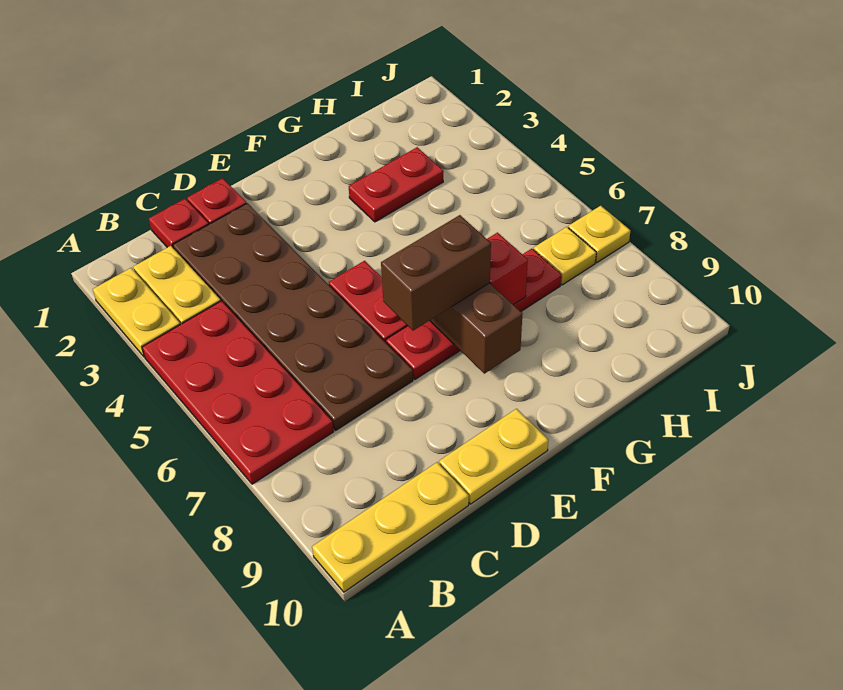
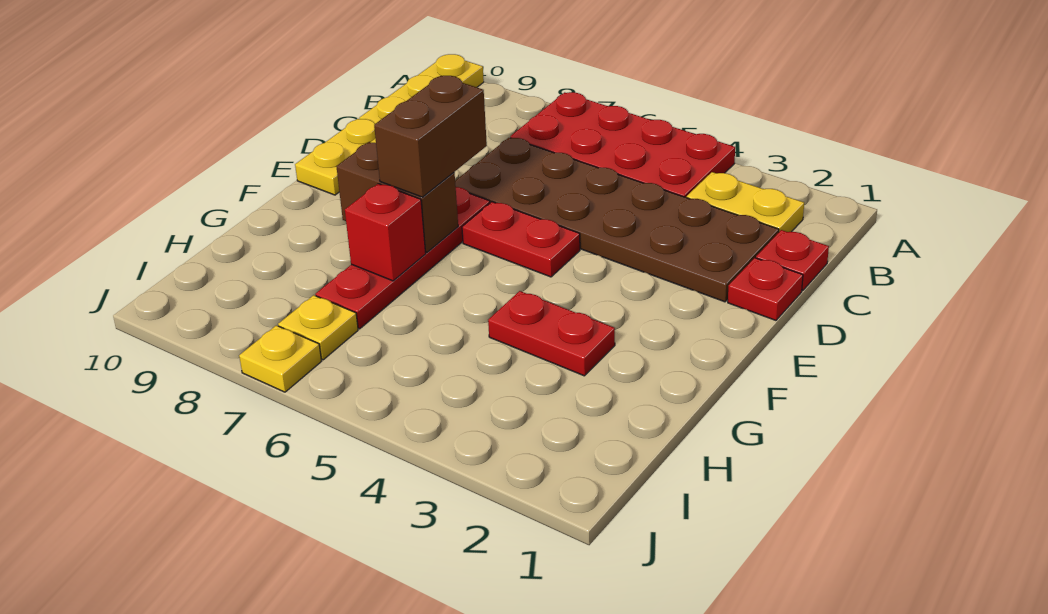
yellow 1x2 plate [93,268,180,357] -> none
red 1x2 plate [349,147,443,222] -> red 1x2 plate turned to [488,291,615,376]

